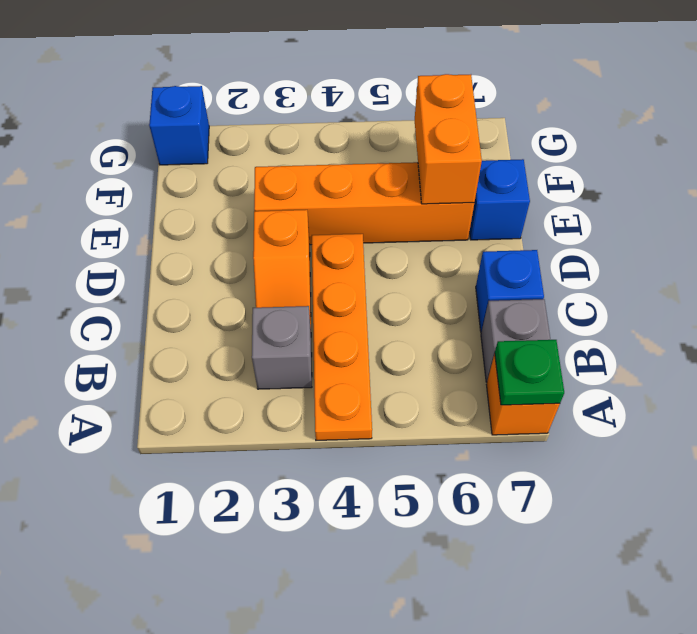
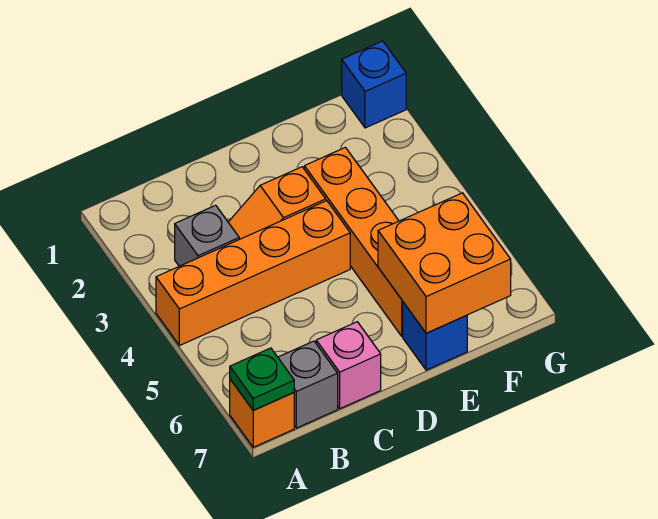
orange 1x4 plate [312,234,372,440] -> orange 1x4 brick [156,201,350,346]
blue 1x1 brick [476,250,544,332] -> pink 1x1 brick [316,322,381,409]
orange 1x2 brick [415,74,482,204] -> orange 2x2 brick [378,193,511,333]

